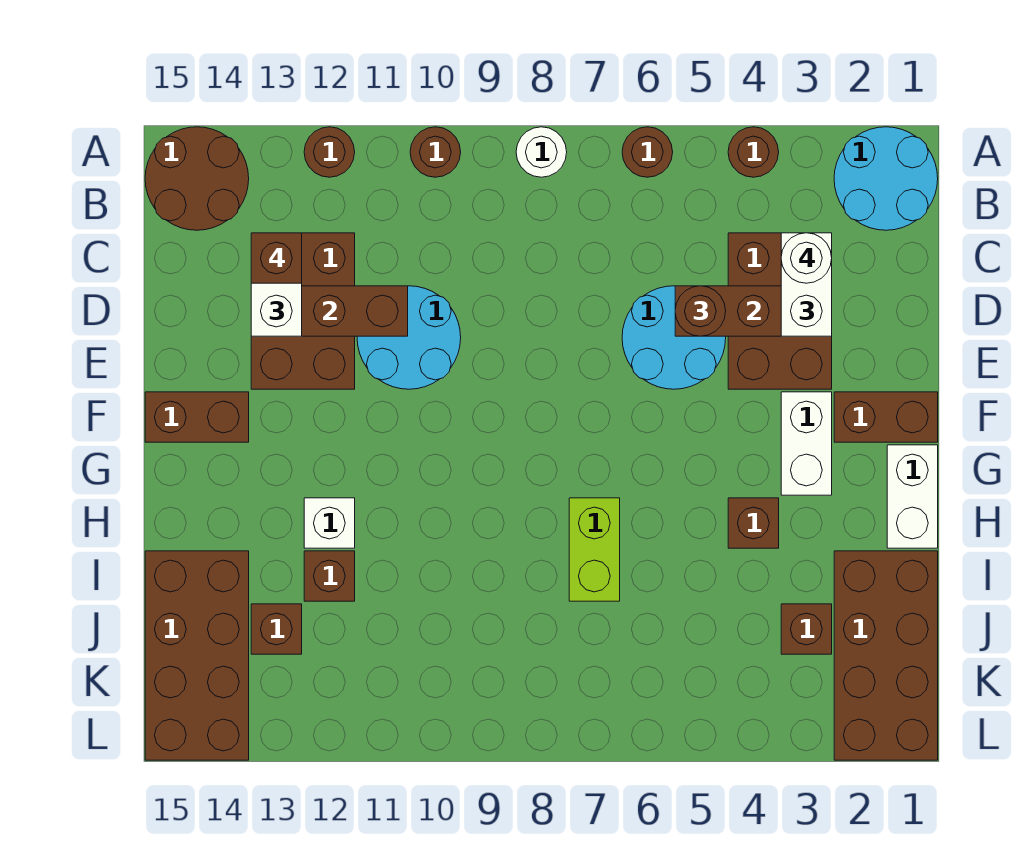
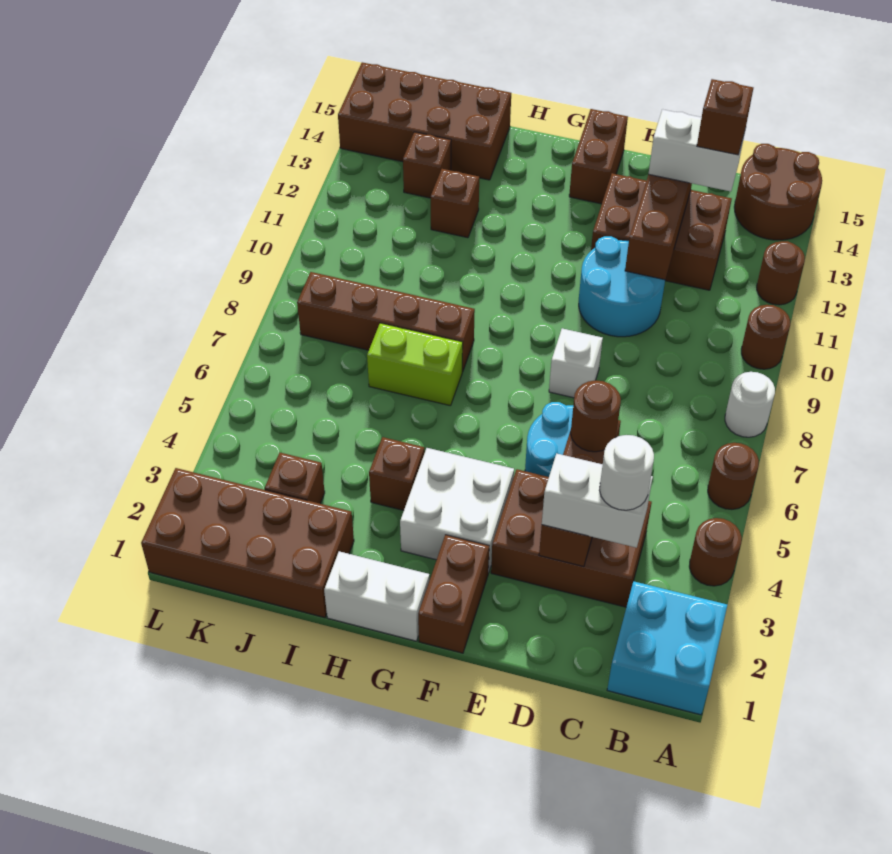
cyan 2x2 round brick [834,127,938,230] -> cyan 2x2 brick [607,581,727,715]
white 1x2 brick [781,392,832,495] -> white 2x2 brick [400,448,514,573]
none -> brown 1x4 brick [297,272,475,372]
white 1x1 brick [304,498,355,548] -> white 1x1 brick moved to [549,328,603,398]

